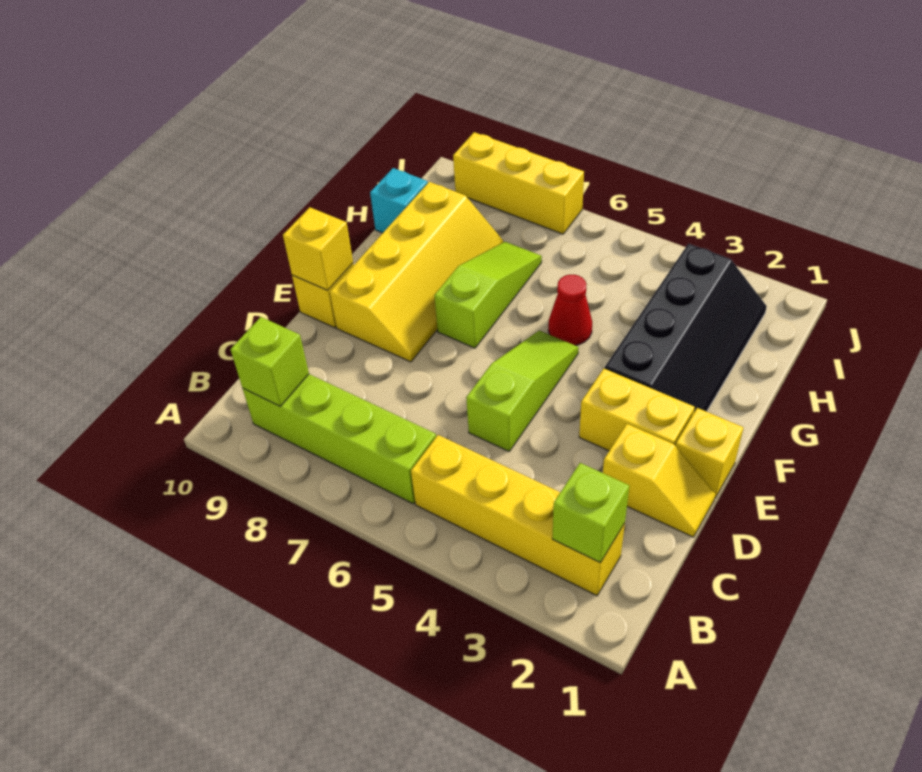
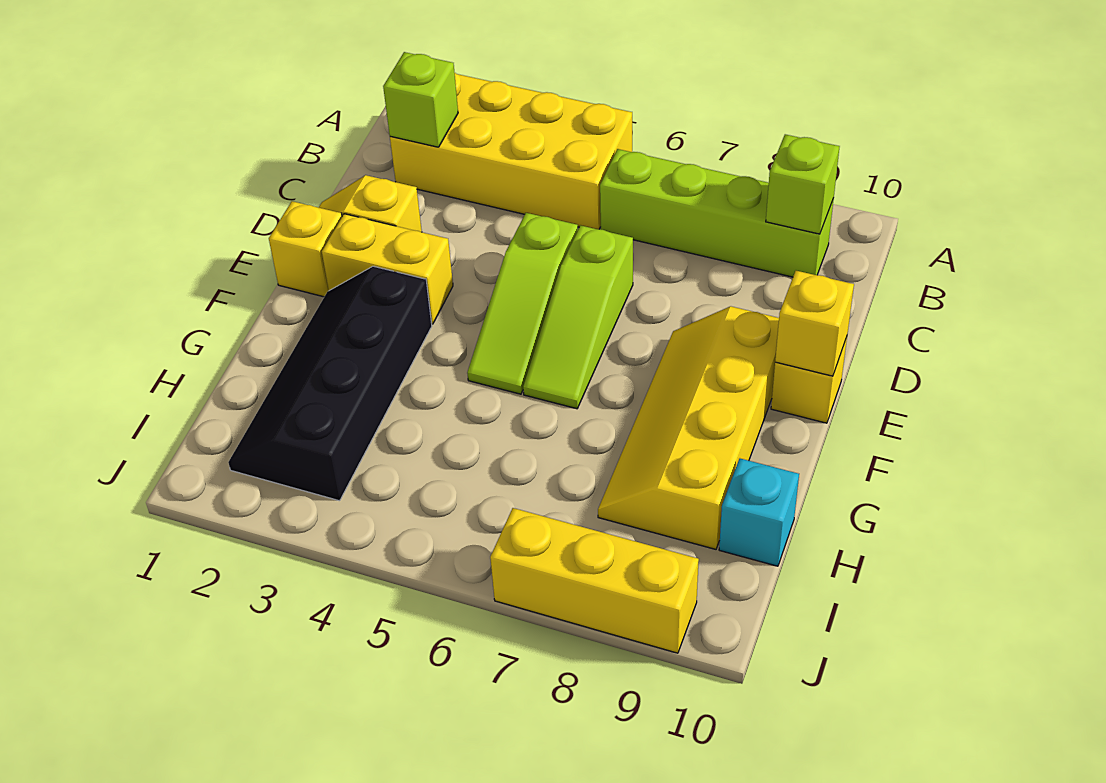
yellow 1x4 brick [411,435,625,596] -> yellow 2x4 brick [390,73,632,229]
lime 1x3 slope [434,242,542,348] -> lime 1x3 slope moved to [523,225,633,409]
red 1x1 cone [548,275,592,345] -> none

